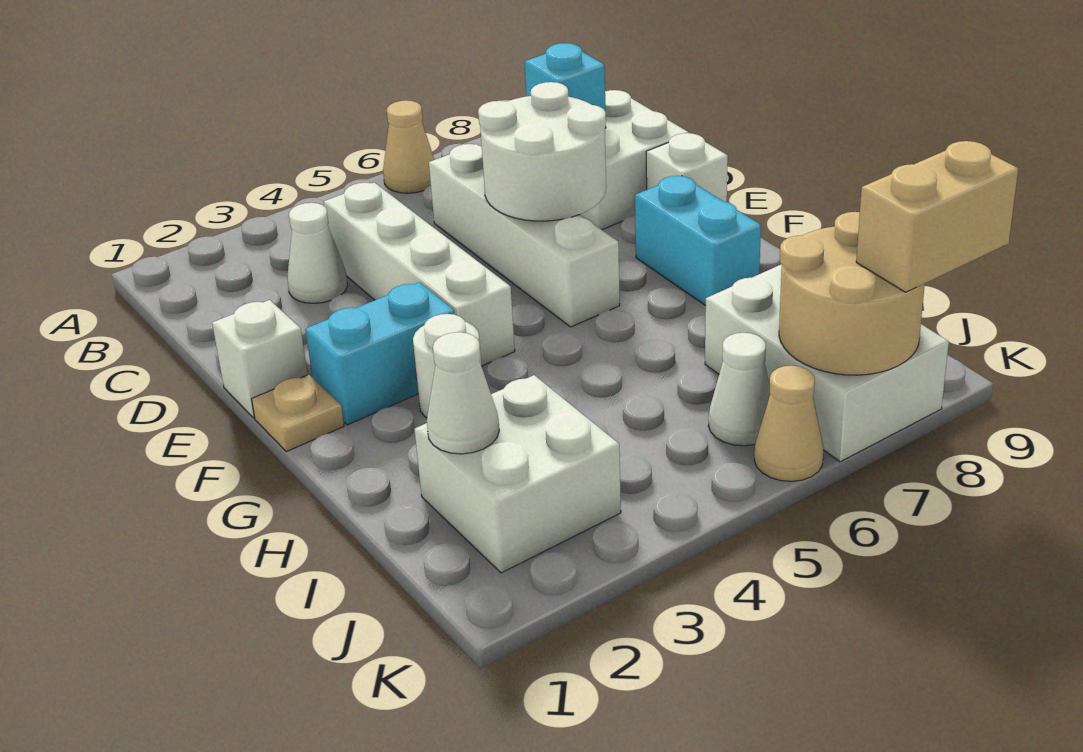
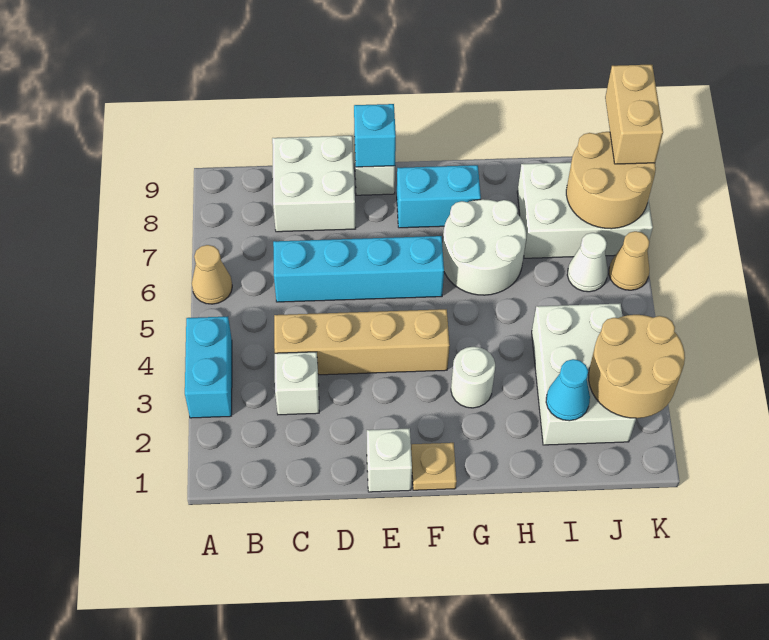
white 1x1 cone [287,203,347,303] -> white 1x1 brick [275,352,319,415]
white 1x4 brick [324,182,515,366] -> tan 1x4 brick [274,309,450,375]
white 1x4 brick [429,144,620,327] -> cyan 1x4 brick [273,236,444,302]
cyan 1x1 brick [525,43,606,112] -> cyan 1x1 brick moved to [354,104,396,167]
white 2x2 round brick [478,82,606,221] -> white 2x2 round brick moved to [442,199,526,295]
cyan 1x2 brick [305,282,454,425] -> cyan 1x2 brick moved to [185,317,232,418]
white 2x2 brick [414,375,621,573] -> white 2x3 brick [532,303,636,445]
white 1x1 cone [427,332,499,454] -> cyan 1x1 cone [546,359,590,421]
none -> tan 2x2 round brick [588,315,685,419]

